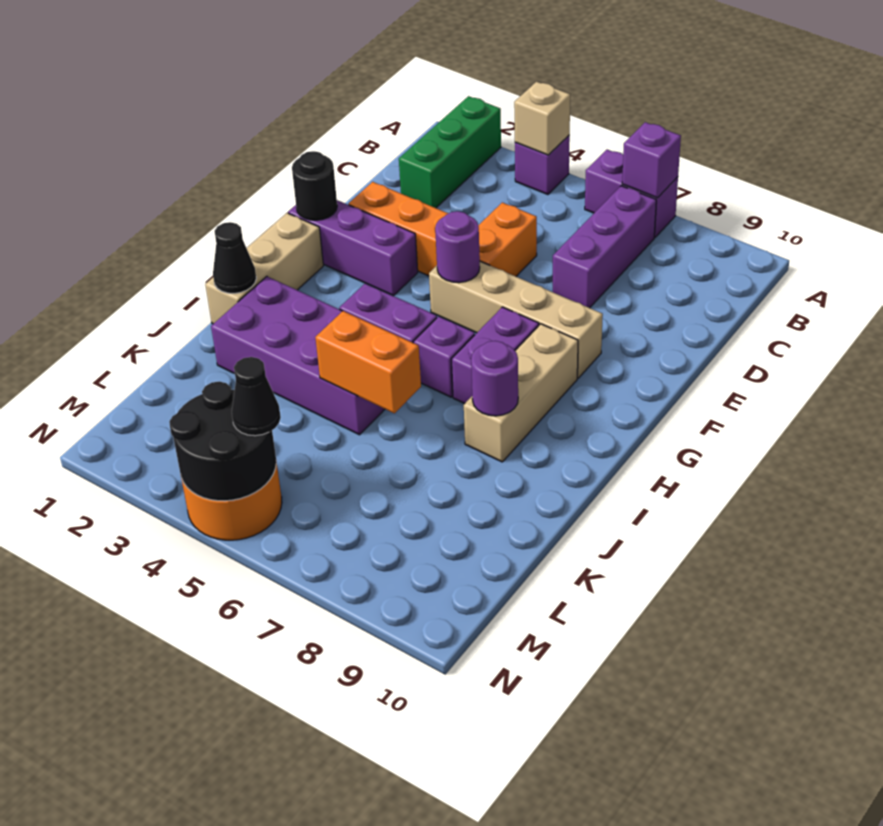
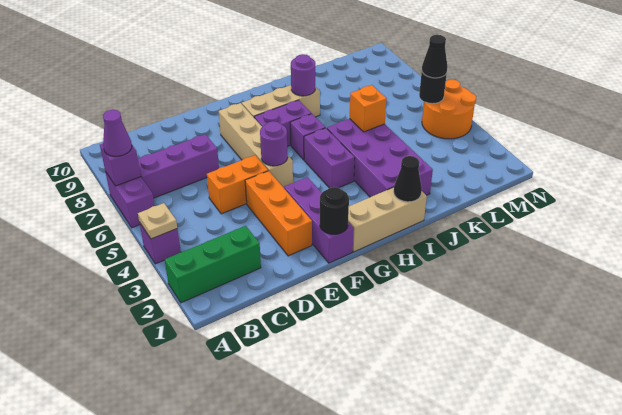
tan 1x1 brick [514,82,570,155] -> tan 1x1 plate [138,203,177,239]
none -> purple 1x1 cone [103,110,132,156]
orange 1x2 brick [315,311,421,413] -> orange 1x1 brick [350,85,387,132]
black 2x2 round brick [169,381,276,501] -> black 1x1 round brick [419,72,447,104]

